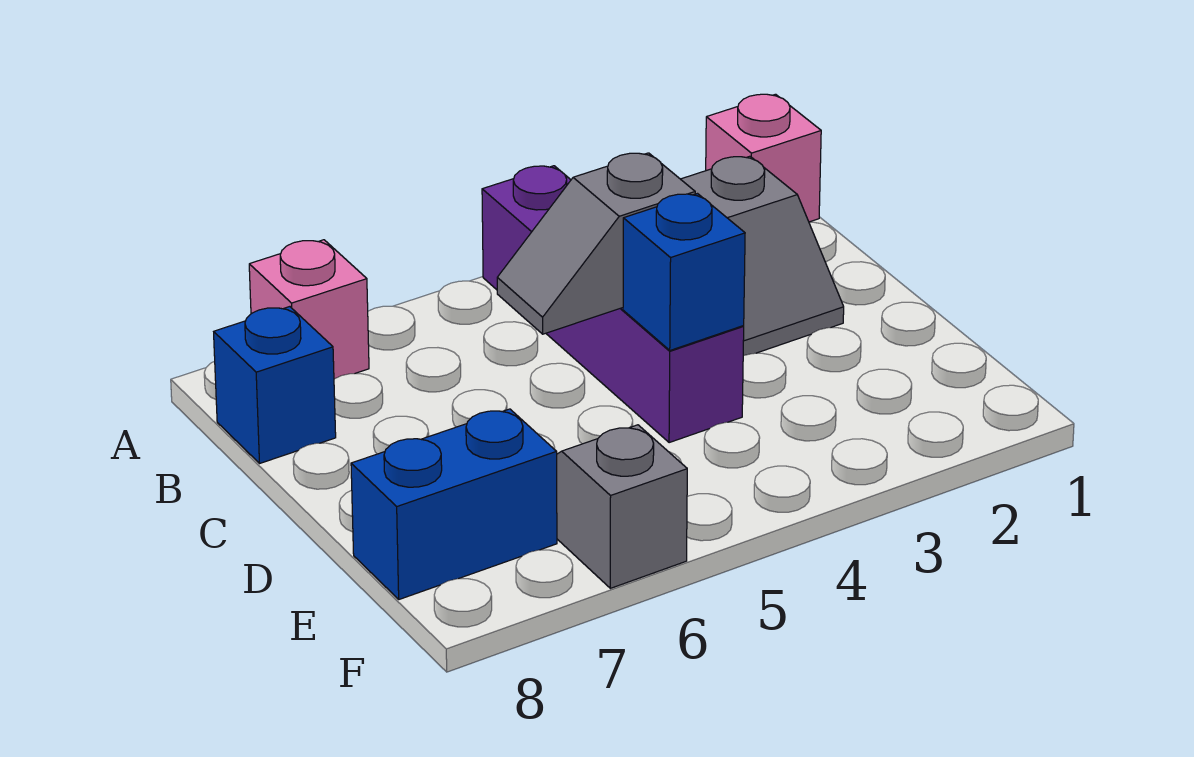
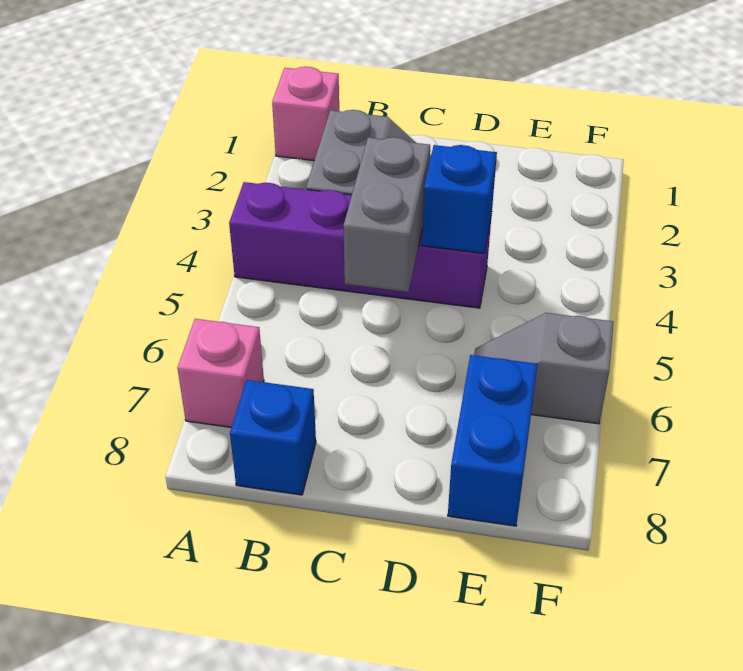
grey 1x2 slope [497,153,695,334] -> grey 1x2 brick [343,137,430,292]

